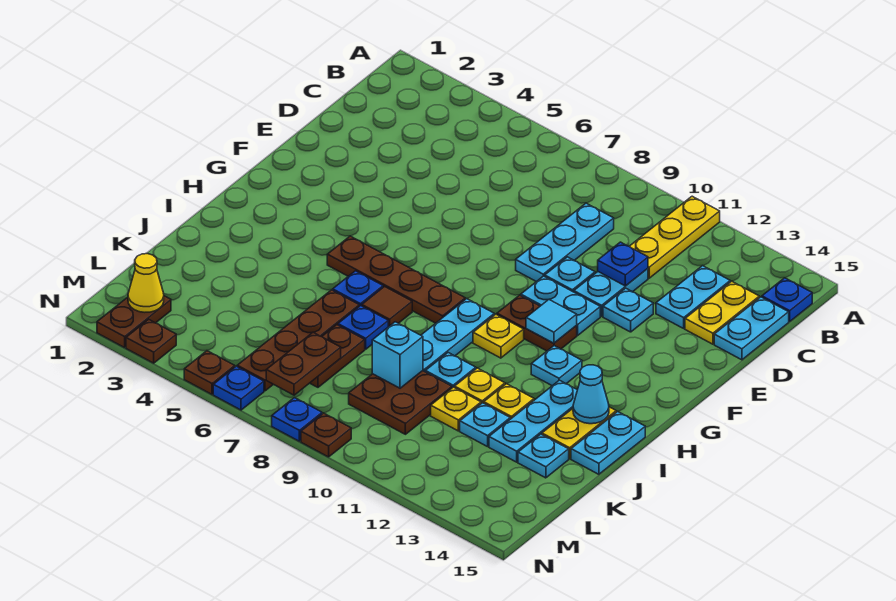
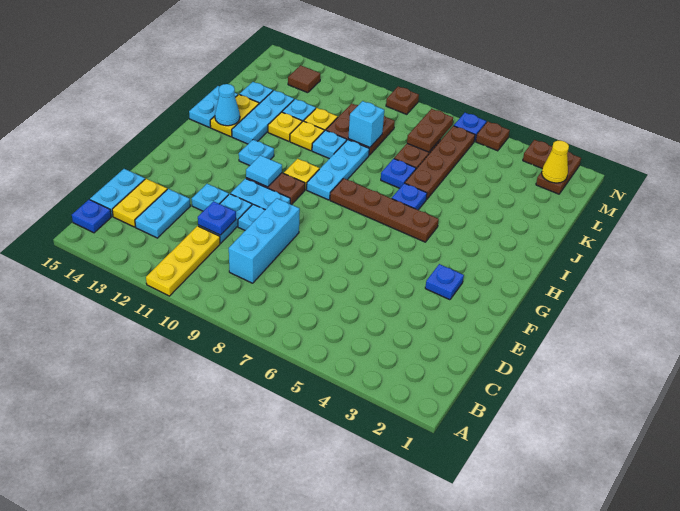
cyan 1x3 plate [516,203,614,282] -> cyan 1x3 brick [229,198,300,283]
brown 1x1 tile [362,287,412,327] -> brown 1x1 tile moved to [288,65,320,93]
blue 1x1 plate [272,398,322,441] -> blue 1x1 plate moved to [425,264,464,300]

